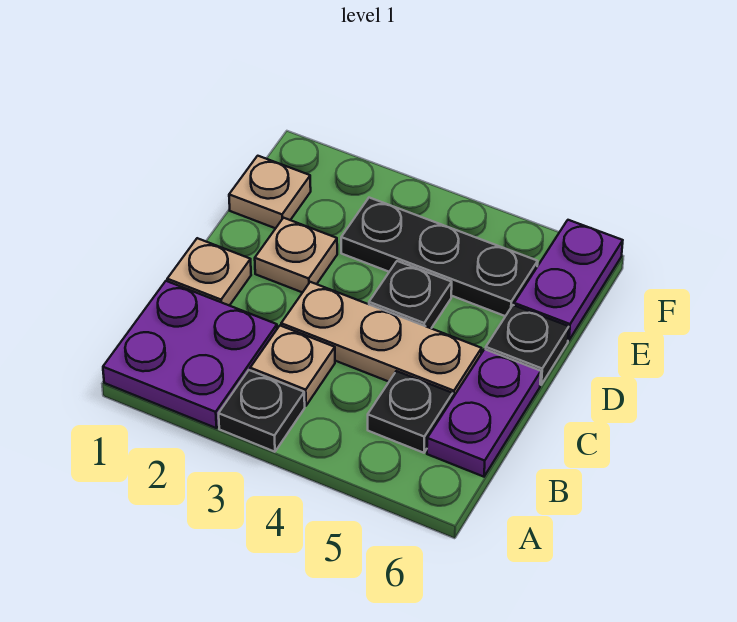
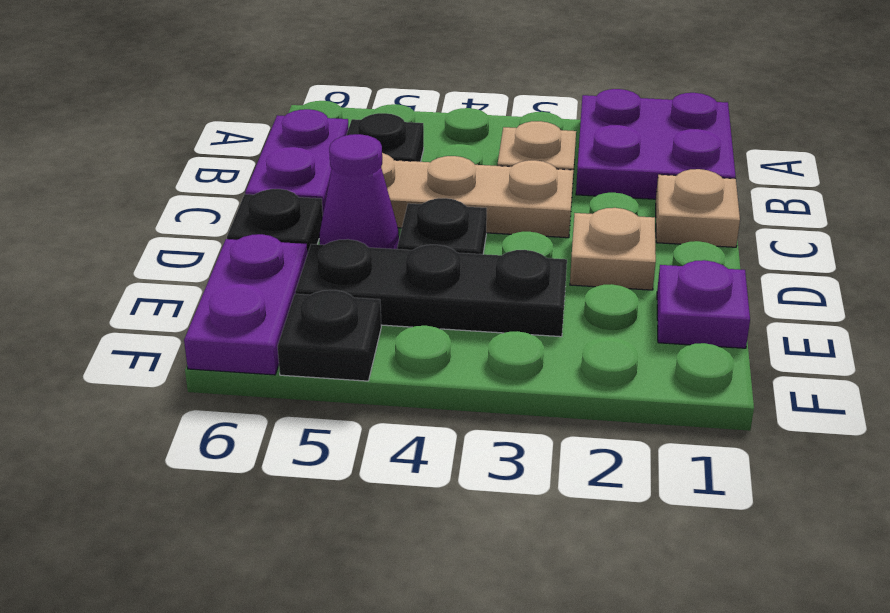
black 1x1 plate [219,370,305,452] -> black 1x1 plate moved to [278,290,381,381]
none -> purple 1x1 cone [319,134,399,249]
tan 1x1 plate [229,156,311,228] -> purple 1x1 plate [657,260,750,348]

